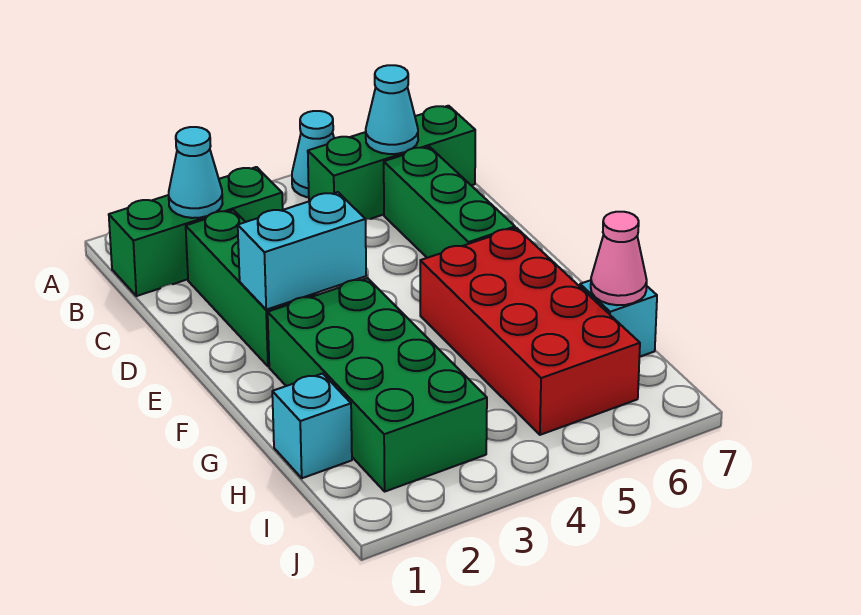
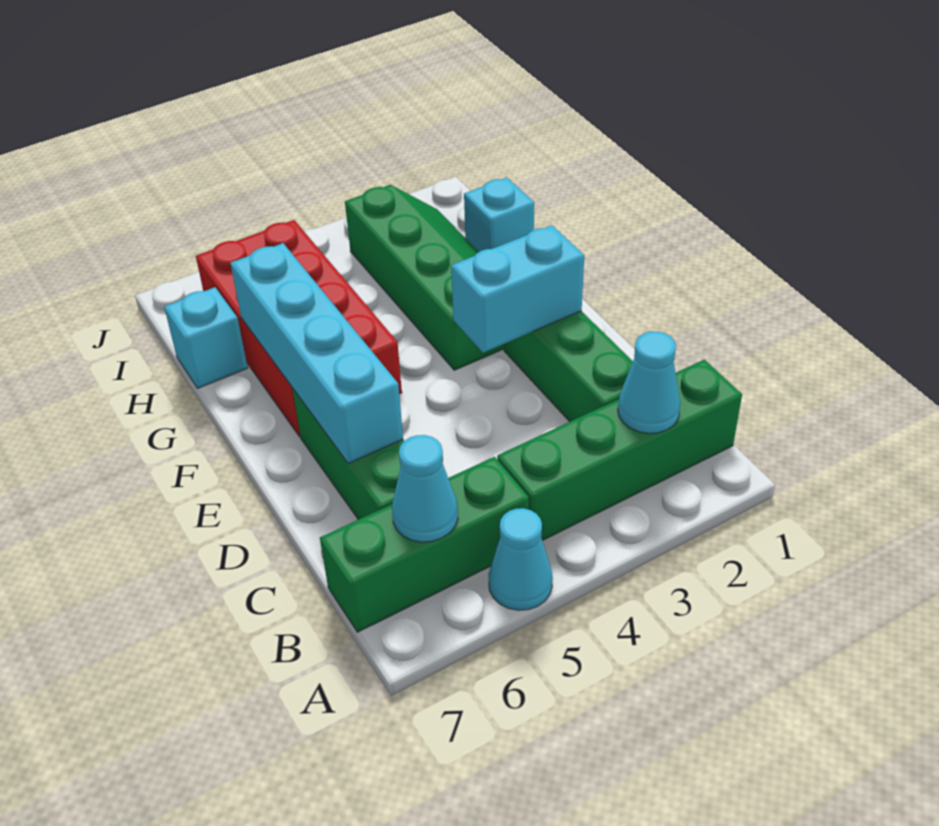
green 1x3 brick [109,167,283,296] -> green 1x4 brick [497,360,742,541]
none -> cyan 1x4 brick [230,243,403,463]
green 2x4 brick [268,278,487,491] -> green 2x4 slope [345,185,504,370]
pink 1x1 cone [591,212,647,305] -> none

